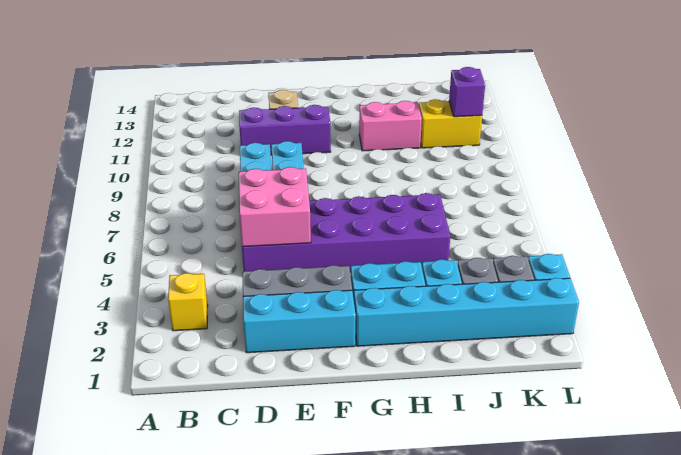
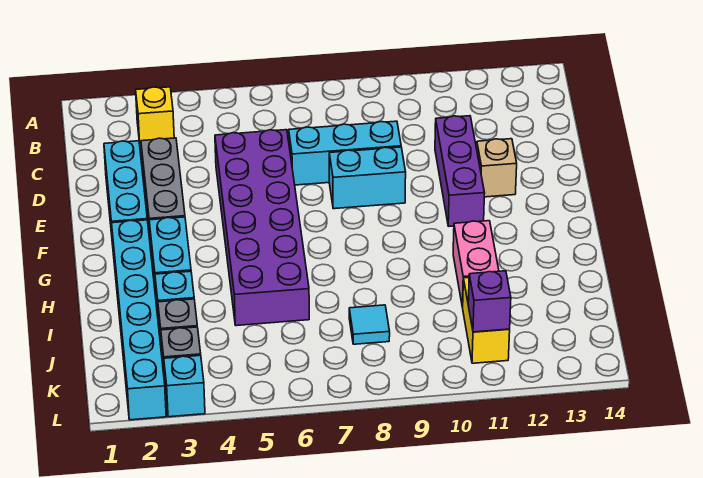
pink 2x2 brick [239,167,311,247] -> none
none -> cyan 1x1 tile [349,305,390,344]

